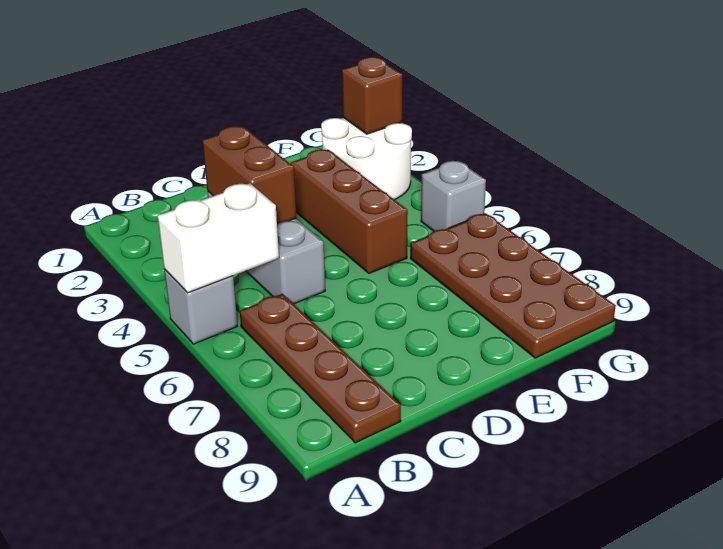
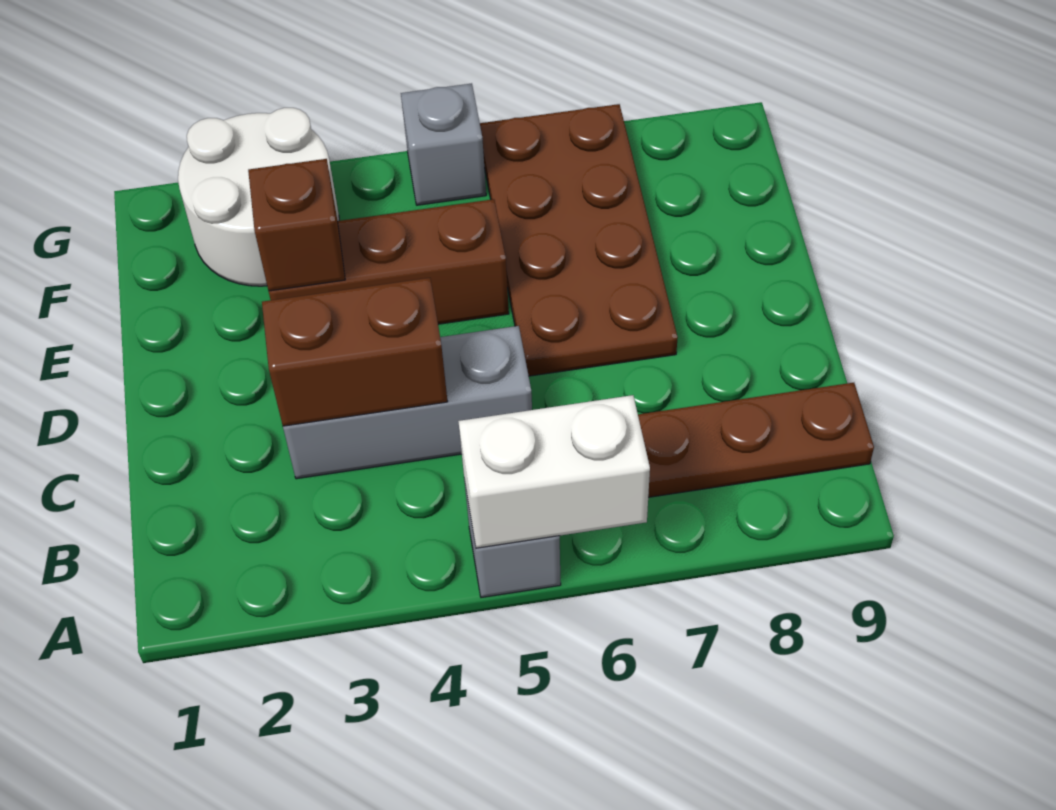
white 1x2 brick [158,183,279,293] -> white 1x2 brick turned to [458,395,650,548]
brown 2x4 plate [410,213,616,358] -> brown 2x4 plate turned to [480,104,678,376]
brown 1x1 brick [342,57,402,134] -> brown 1x1 brick moved to [248,159,345,291]

